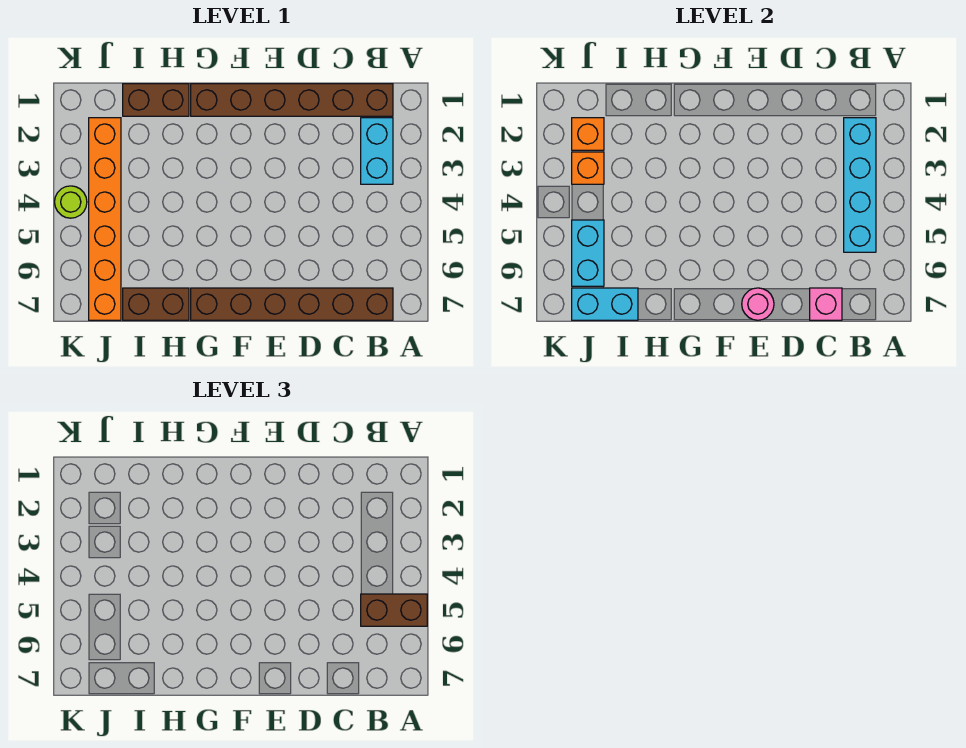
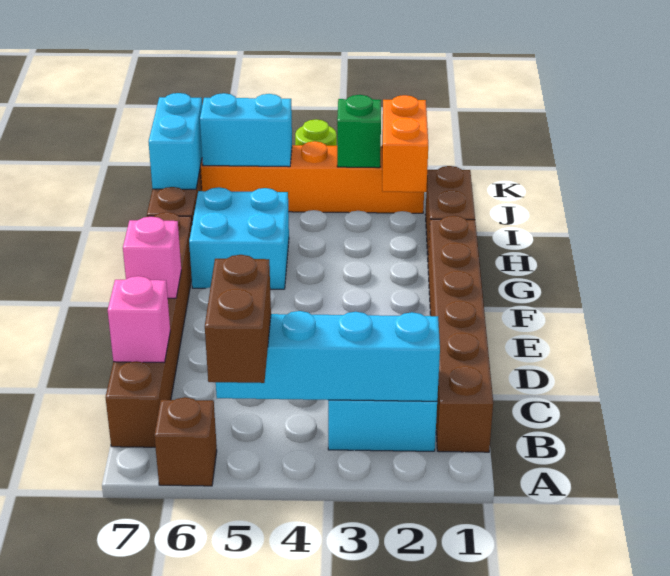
none -> brown 1x1 brick [154,397,217,486]
pink 1x1 round brick [742,288,774,320] -> pink 1x1 brick [123,216,181,298]
none -> cyan 2x2 brick [189,187,289,289]
orange 1x1 brick [572,118,604,150] -> orange 1x2 brick [382,95,428,192]
orange 1x1 brick [572,152,604,184] -> green 1x1 brick [337,95,381,168]

